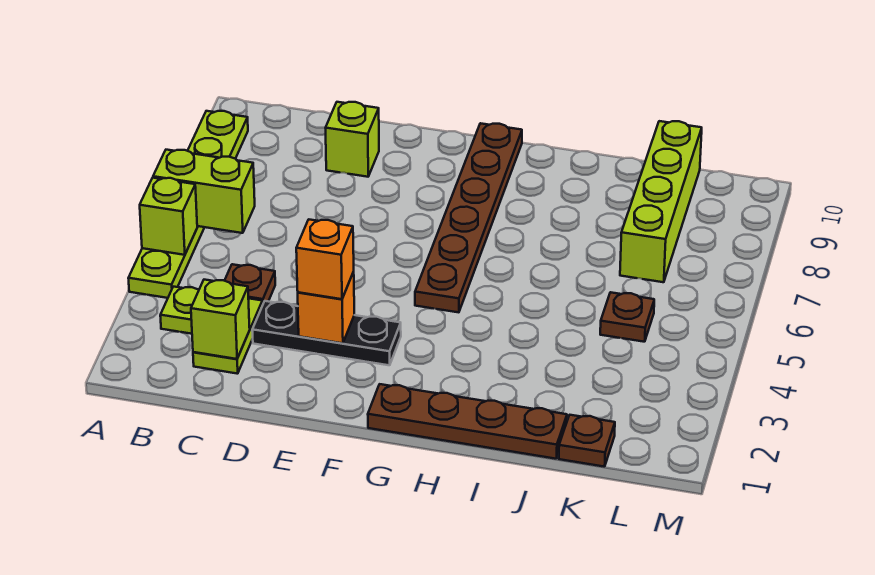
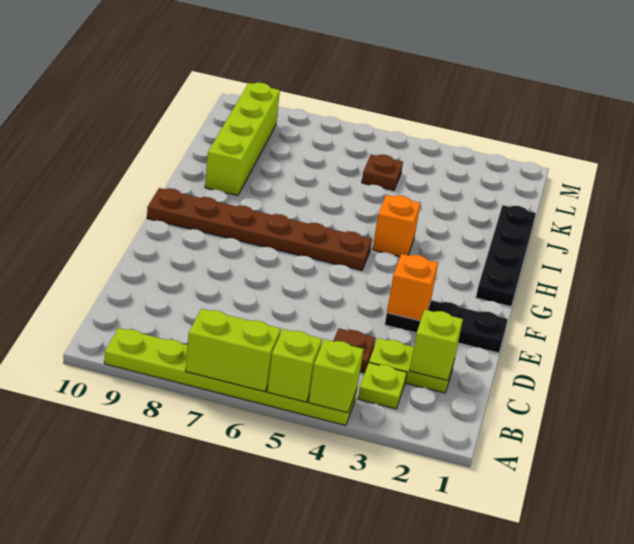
lime 1x2 brick [153,150,255,233] -> lime 1x2 brick turned to [186,309,281,392]
black 1x3 plate [252,301,401,365] -> black 1x3 plate turned to [385,300,508,353]
lime 1x1 brick [326,102,379,177] -> lime 1x1 brick moved to [309,339,364,413]
orange 1x1 brick [296,220,354,299] -> orange 1x1 brick moved to [373,195,420,256]
brown 1x4 plate [368,384,567,459] -> black 1x4 plate [476,205,536,306]
brown 1x1 plate [559,415,615,467] -> none
lime 1x4 brick [620,121,702,282] -> lime 1x4 brick turned to [205,83,280,196]

